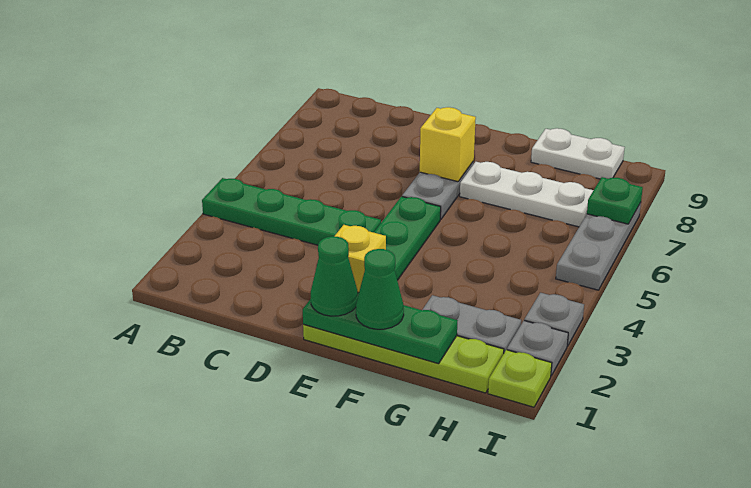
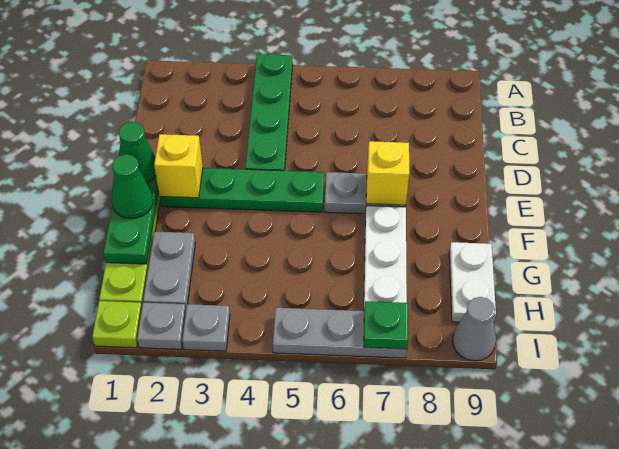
none -> grey 1x1 cone [452,297,496,361]

